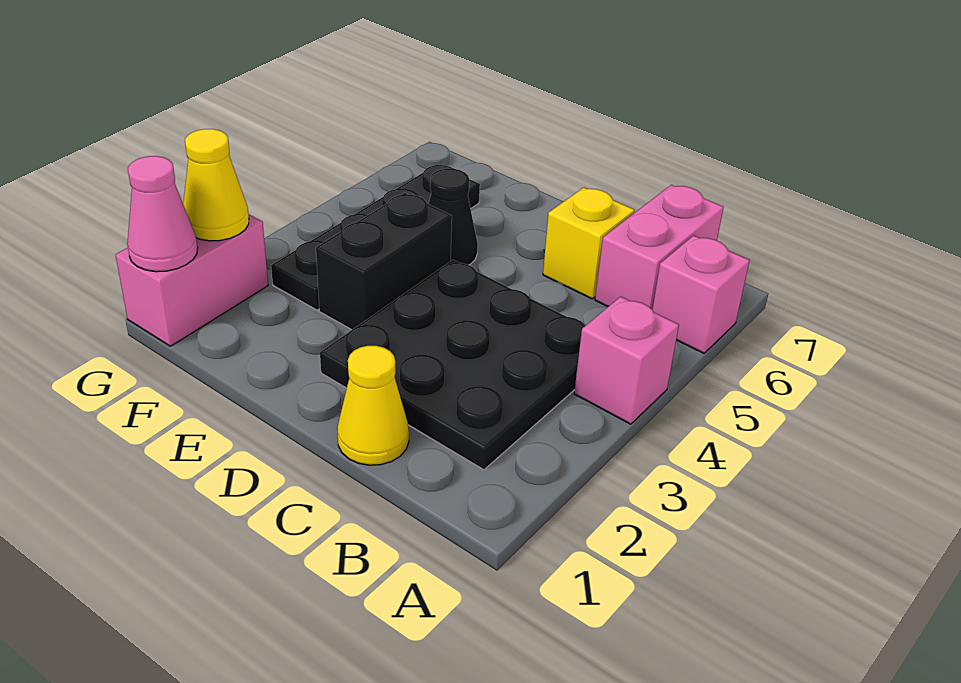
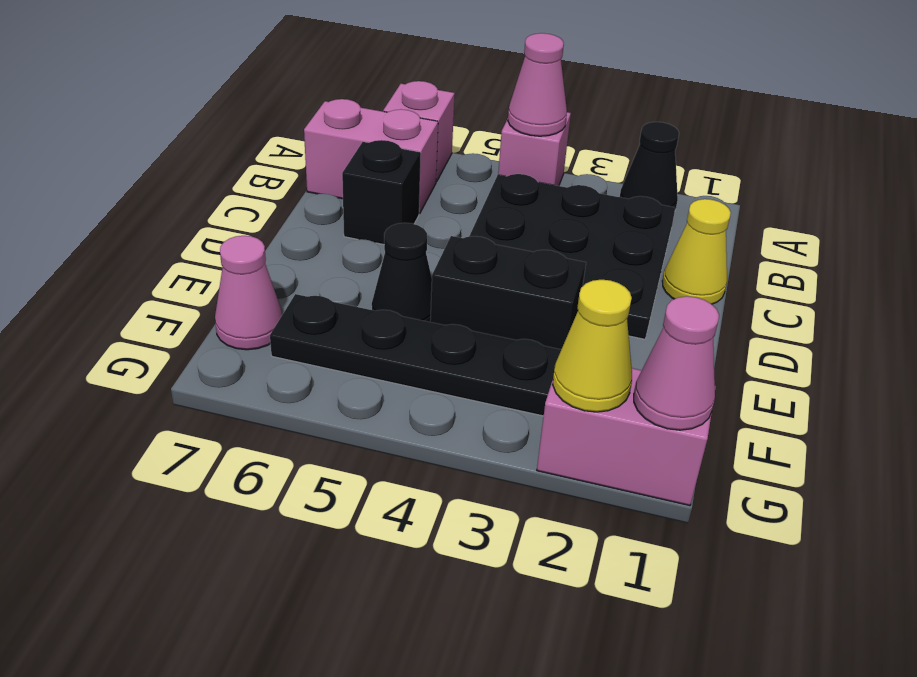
none -> black 1x1 cone [620,122,679,210]
none -> pink 1x1 cone [508,33,567,136]
yellow 1x1 brick [543,188,635,299] -> black 1x1 brick [342,140,421,245]
none -> pink 1x1 cone [215,236,282,350]

